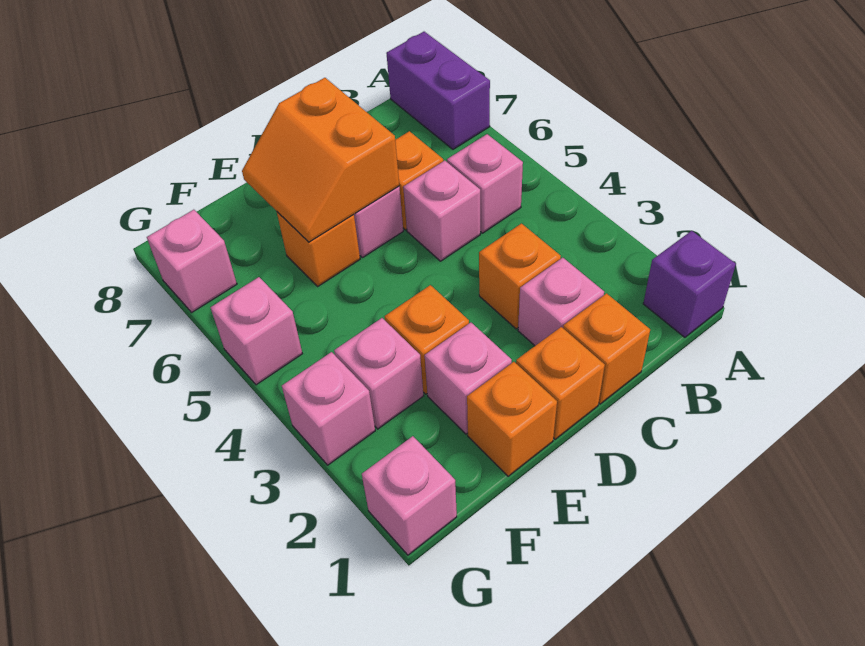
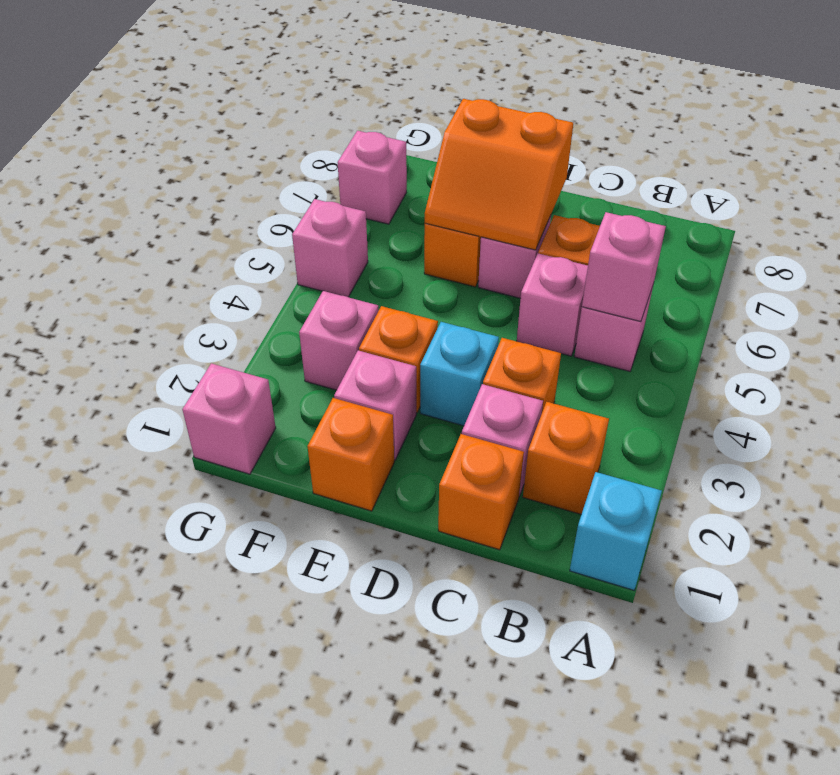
purple 1x1 brick [643,231,736,337] -> cyan 1x1 brick [570,472,662,590]
purple 1x2 brick [386,32,490,149] -> none
orange 1x1 brick [516,327,605,439] -> orange 1x1 brick moved to [523,402,609,514]
none -> cyan 1x1 brick [420,322,499,426]
orange 2x2 slope [242,78,399,242] -> orange 2x2 slope turned to [425,99,573,250]
pink 1x1 brick [282,352,375,465] -> pink 1x1 brick moved to [582,212,666,322]

